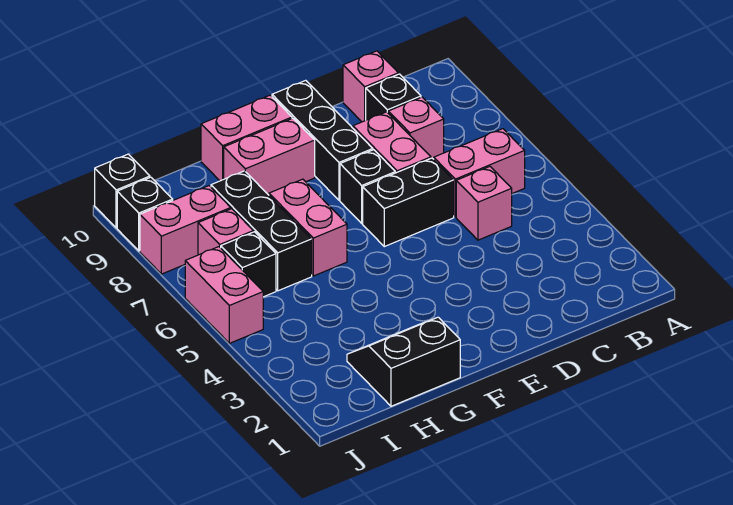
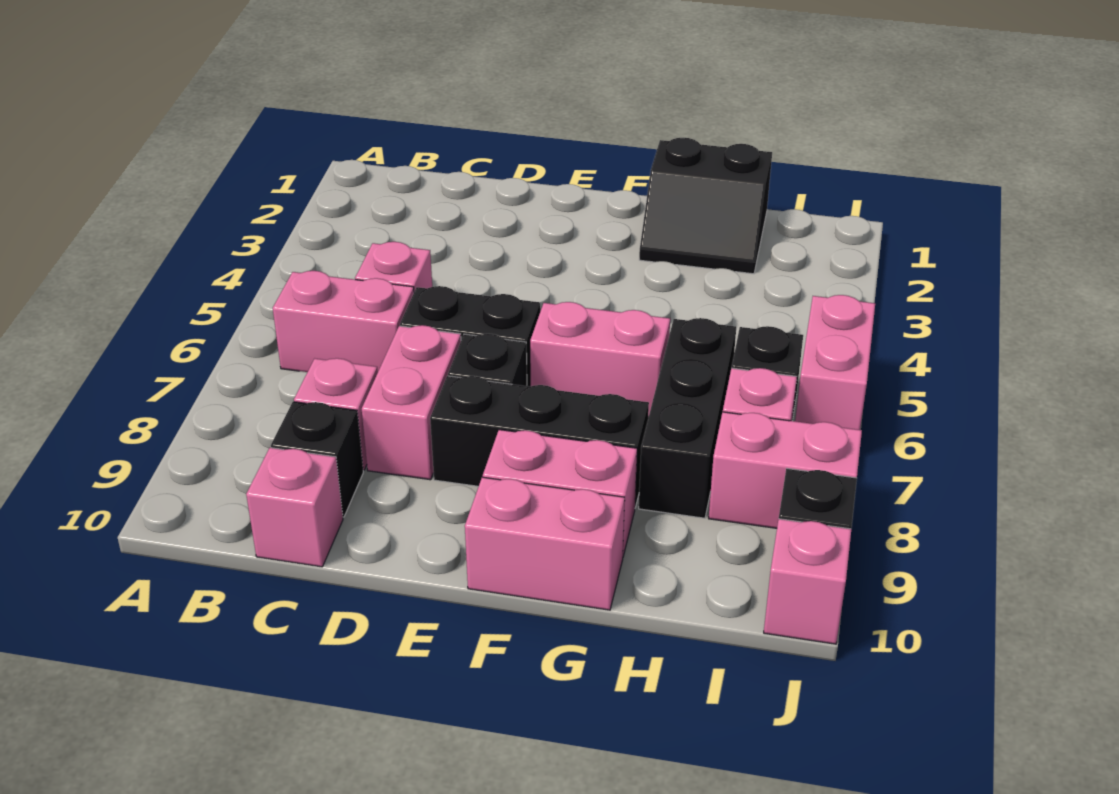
black 1x3 brick [272,80,373,200] -> black 1x3 brick turned to [430,376,649,507]
pink 1x2 brick [269,179,347,276] -> pink 1x2 brick turned to [530,302,670,417]
black 1x1 brick [95,154,150,228] -> pink 1x1 brick [764,519,851,644]

